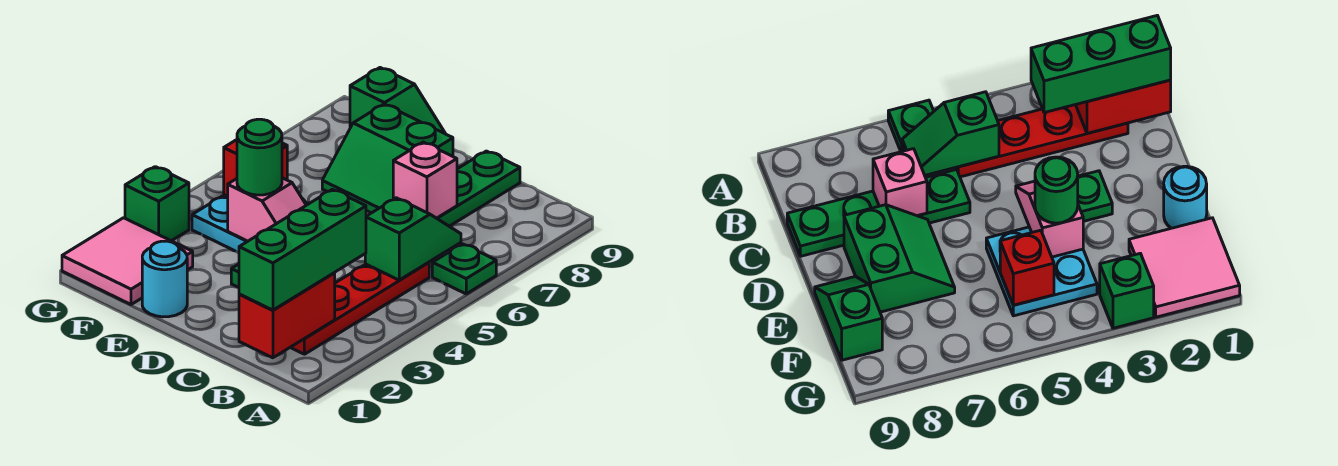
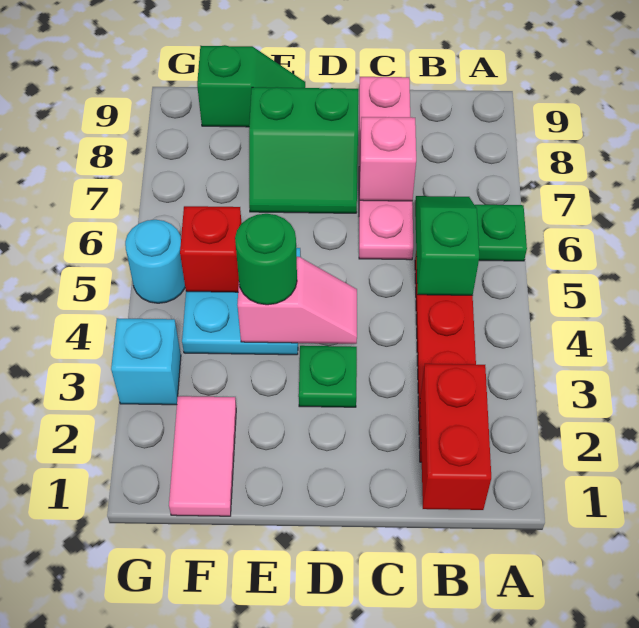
green 1x3 brick [239,189,366,310] -> none
green 1x4 plate [437,151,520,226] -> pink 1x4 plate [359,77,413,260]
cyan 1x1 round brick [142,241,187,317] -> cyan 1x1 round brick moved to [125,220,185,303]
pink 2x2 tile [62,218,193,304] -> pink 1x2 tile [169,396,236,516]
green 1x1 brick [125,167,189,241] -> cyan 1x1 brick [111,318,181,405]

